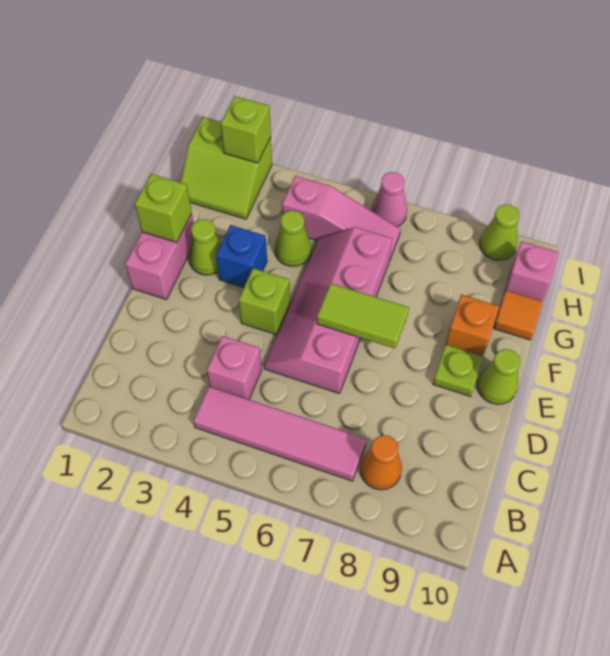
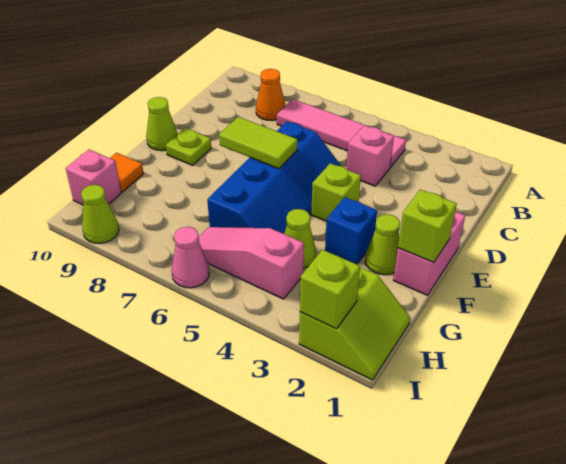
pink 2x4 slope [264,227,392,394] -> blue 2x4 slope [207,121,341,234]
orange 1x1 brick [446,295,499,356] -> none
lime 2x2 slope [181,117,272,219] -> lime 2x2 slope turned to [299,267,410,380]

